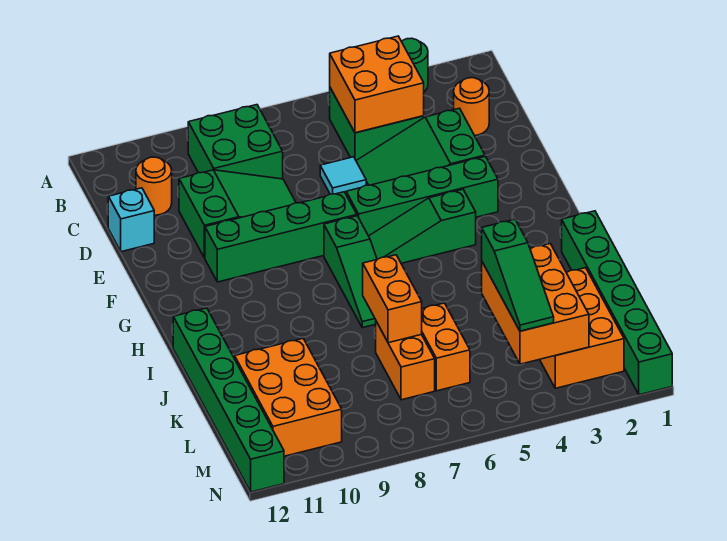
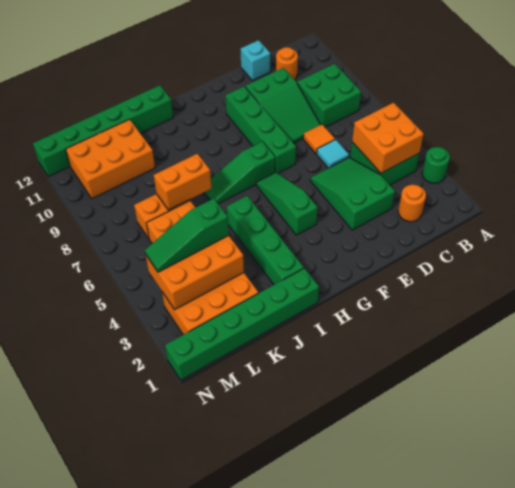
none -> orange 1x1 tile [303,124,335,154]
green 1x4 brick [346,156,498,236] -> green 1x4 brick moved to [227,196,304,285]

